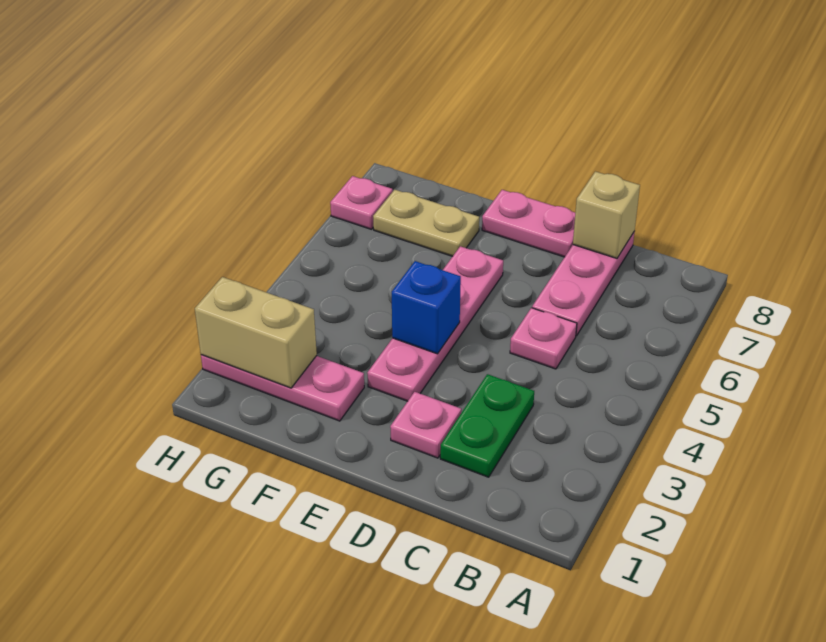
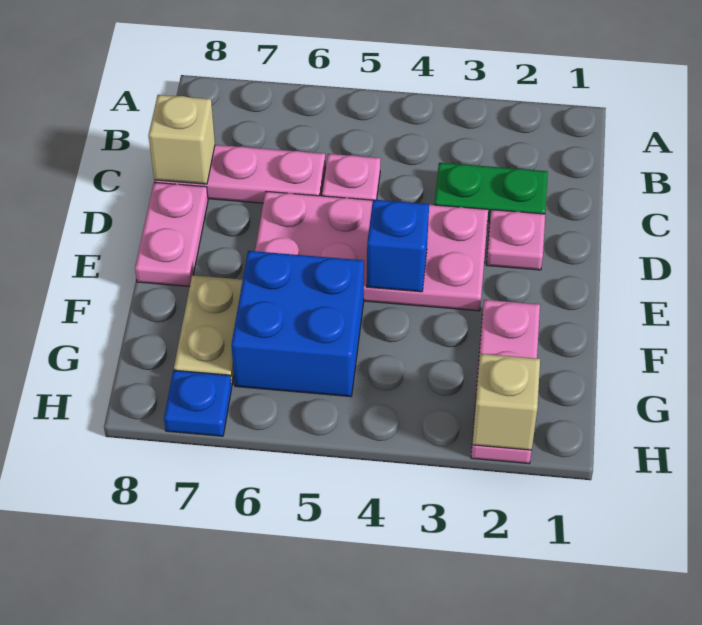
pink 1x4 plate [367,246,503,401] -> pink 2x4 plate [255,192,488,311]
none -> blue 2x2 brick [231,251,364,397]
tan 1x2 brick [195,277,317,388] -> tan 1x1 brick [472,354,540,450]
pink 1x1 plate [330,176,393,229] -> blue 1x1 plate [164,370,232,436]

